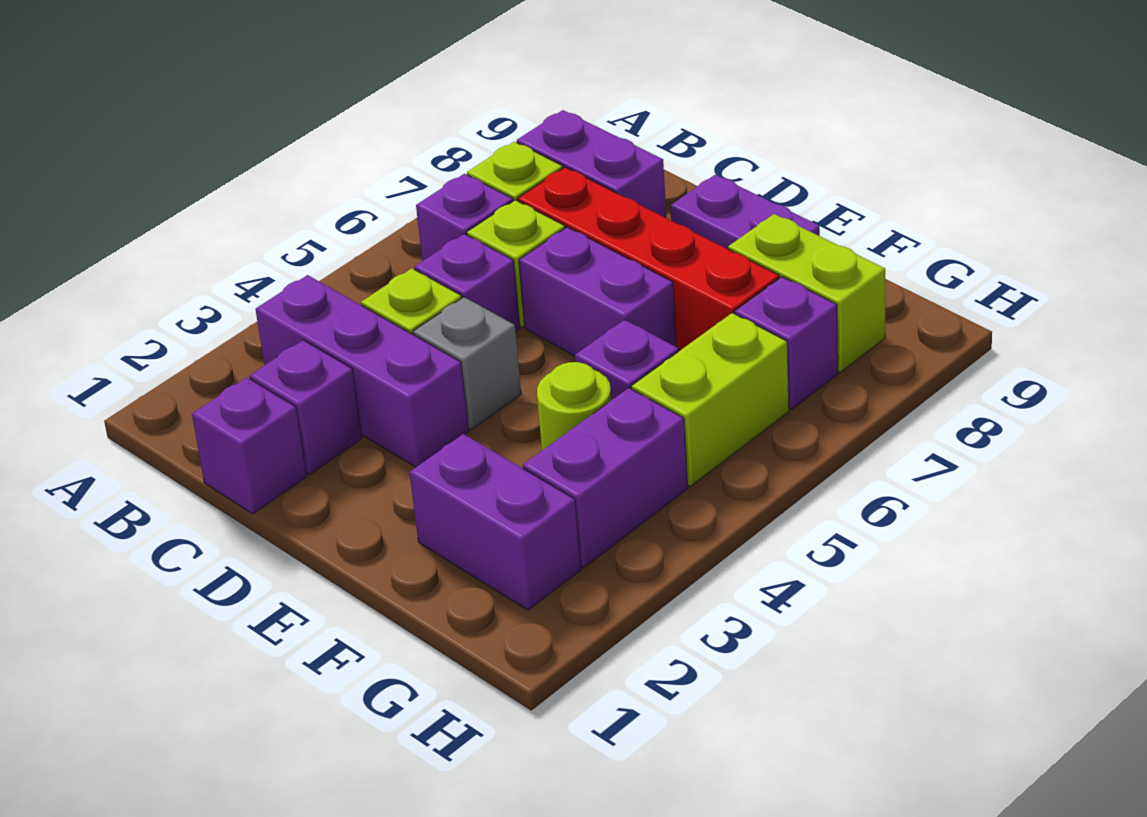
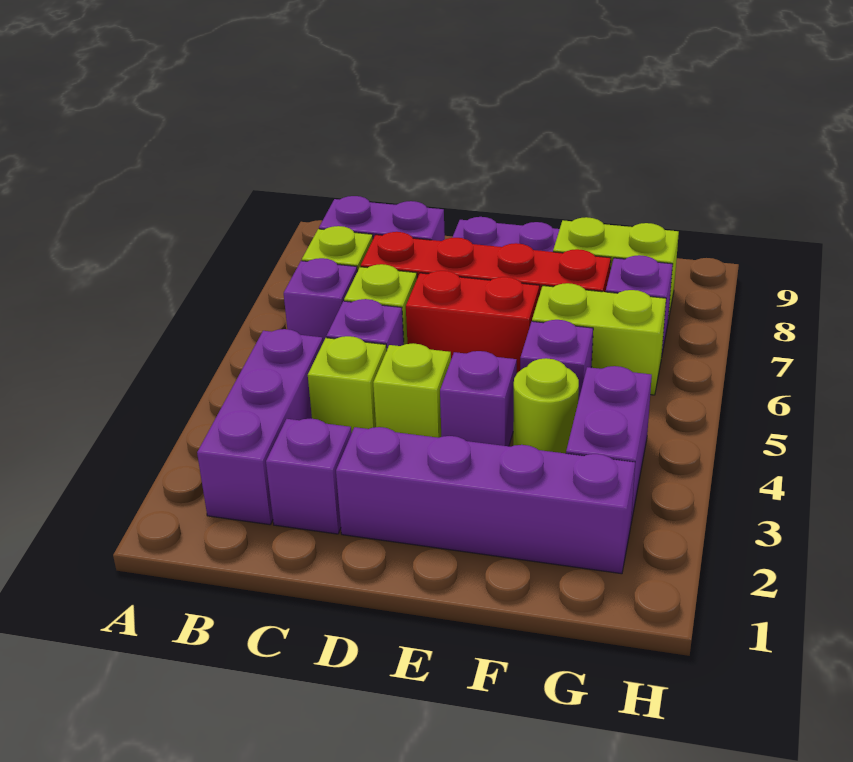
purple 1x3 brick [255,275,469,467] -> purple 1x3 brick turned to [197,329,323,525]
purple 1x1 brick [192,377,307,514] -> purple 1x1 brick moved to [440,351,517,446]
grey 1x1 brick [413,297,521,430] -> lime 1x1 brick [373,343,451,438]
purple 1x2 brick [519,227,676,356] -> red 1x2 brick [406,271,539,373]
purple 1x2 brick [410,434,581,610] -> purple 1x4 brick [336,427,635,574]
lime 1x2 brick [631,313,789,487] -> lime 1x2 brick turned to [532,283,666,395]

